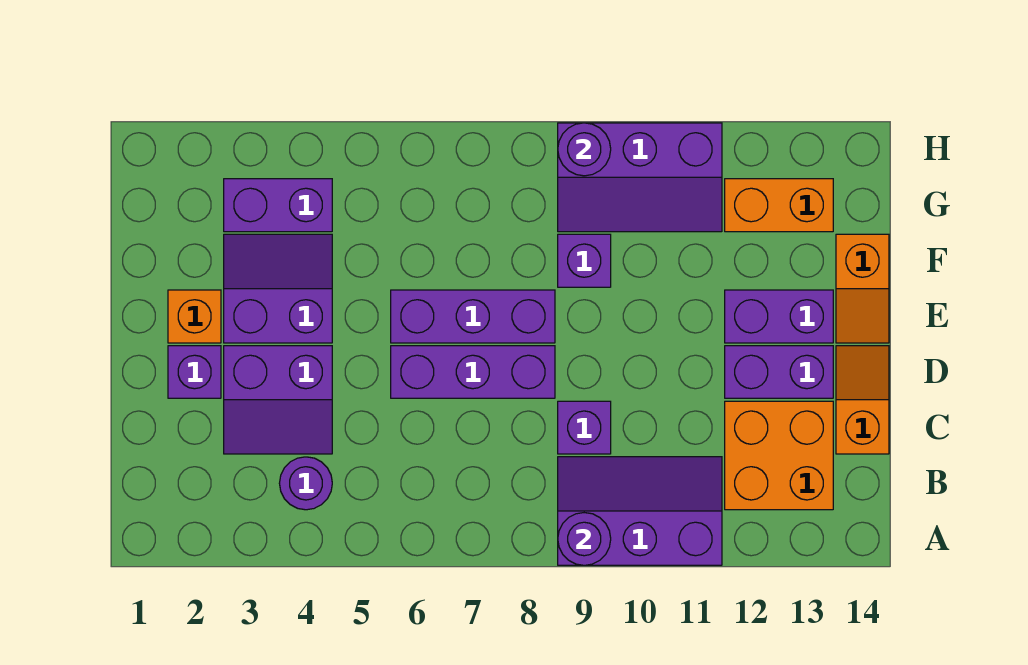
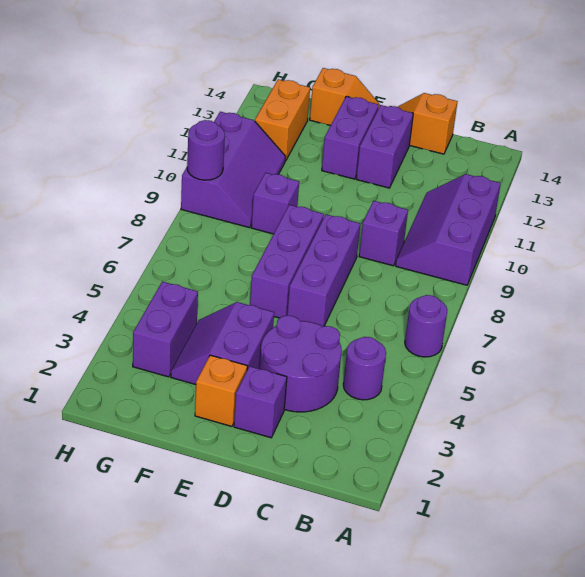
purple 1x1 round brick [558,513,611,565] -> purple 1x1 round brick moved to [405,295,447,357]
orange 2x2 brick [725,401,833,510] -> none
purple 2x2 slope [224,346,332,454] -> purple 2x2 round brick [260,315,342,412]

